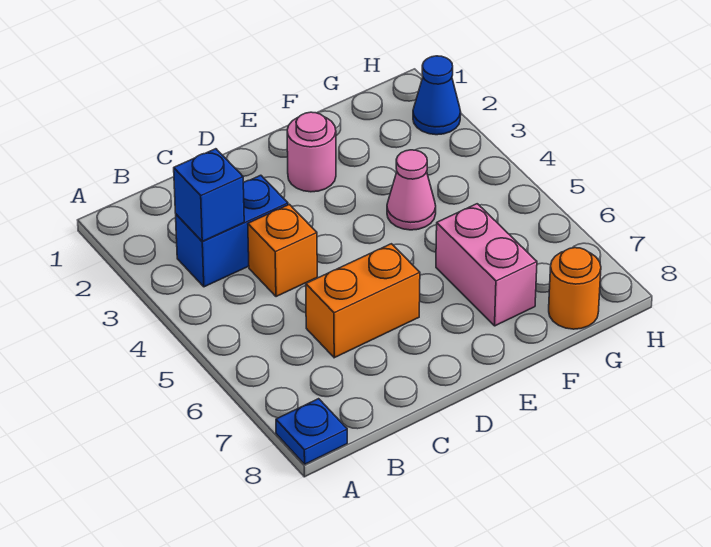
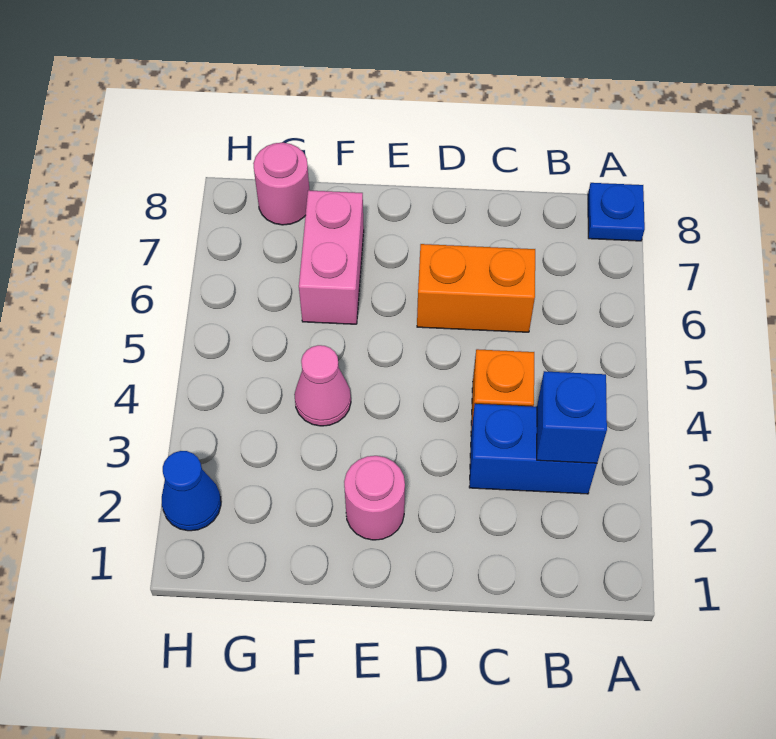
orange 1x1 round brick [549,248,601,329] -> pink 1x1 round brick [253,143,309,225]

